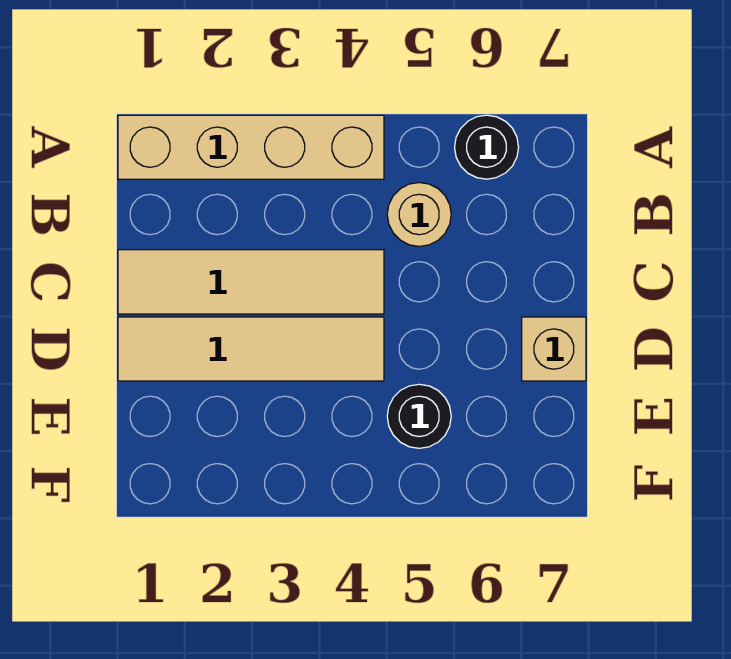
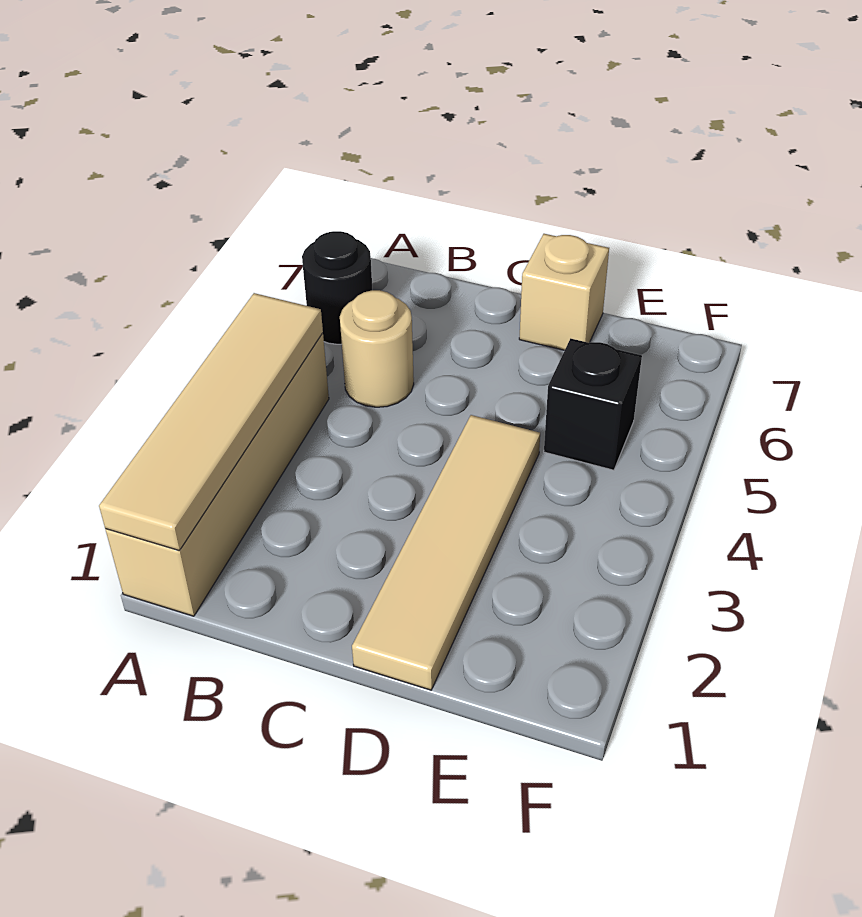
tan 1x4 tile [118,250,384,314] -> tan 1x4 tile moved to [99,293,323,550]
black 1x1 round brick [387,384,451,448] -> black 1x1 brick [544,338,642,470]

